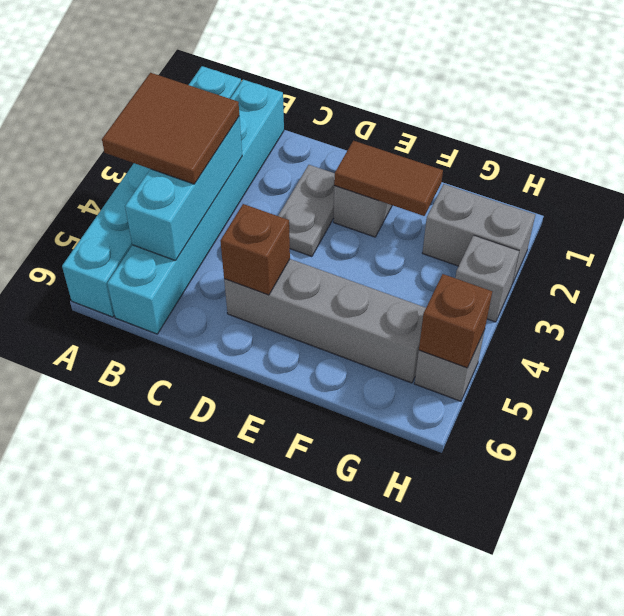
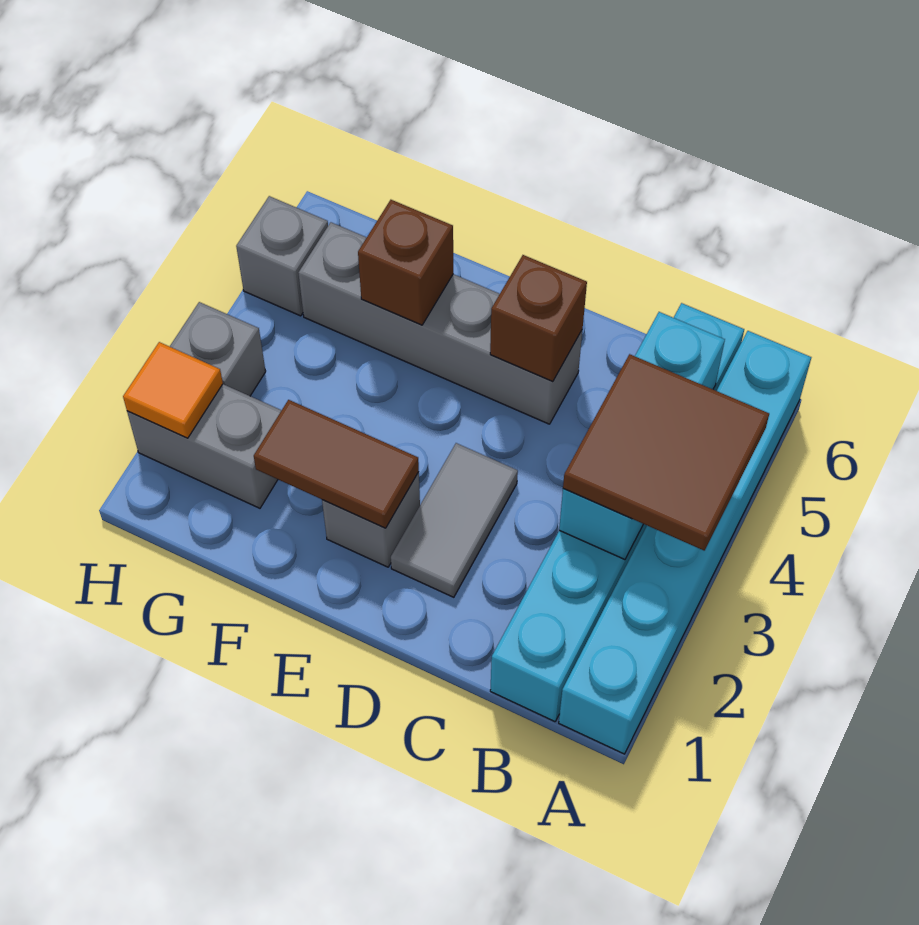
grey 1x2 plate [278,165,335,256] -> grey 1x2 tile [391,443,518,597]
none -> orange 1x1 tile [123,342,223,438]
brown 1x1 brick [419,274,492,368] -> brown 1x1 brick moved to [358,200,453,325]

